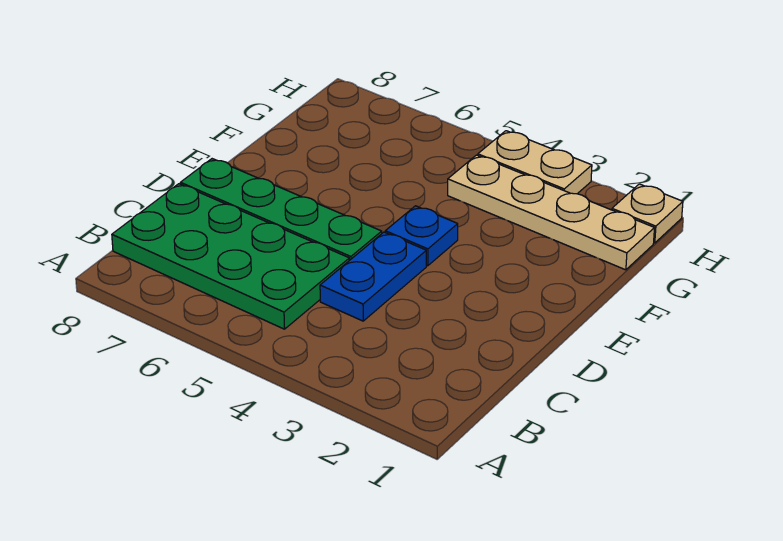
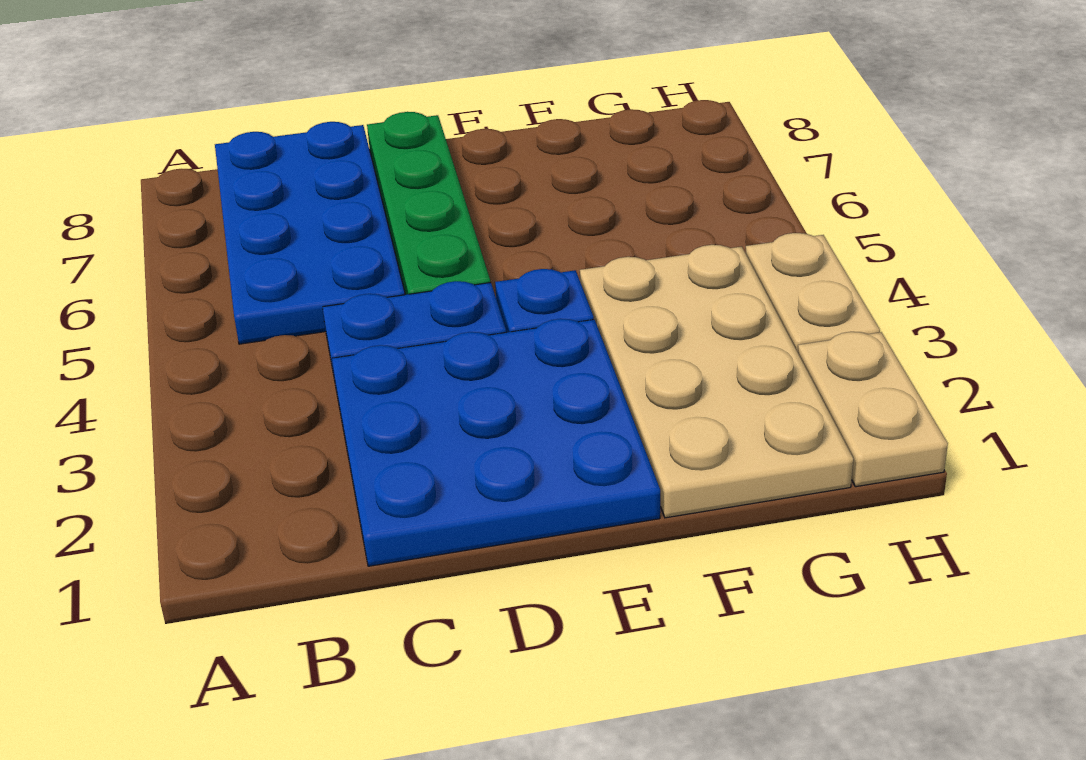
green 2x4 plate [112,184,349,329] -> blue 2x4 plate [215,122,405,344]
none -> blue 3x3 plate [332,319,660,566]
tan 1x4 plate [448,155,654,270] -> tan 2x4 plate [580,245,853,518]
tan 1x1 plate [612,184,683,243] -> tan 1x2 plate [798,332,948,487]

